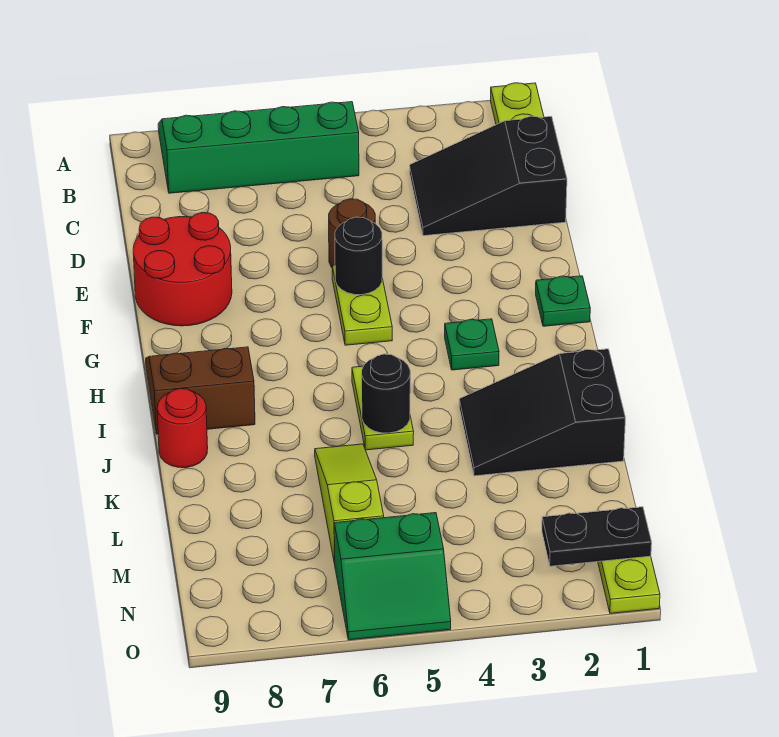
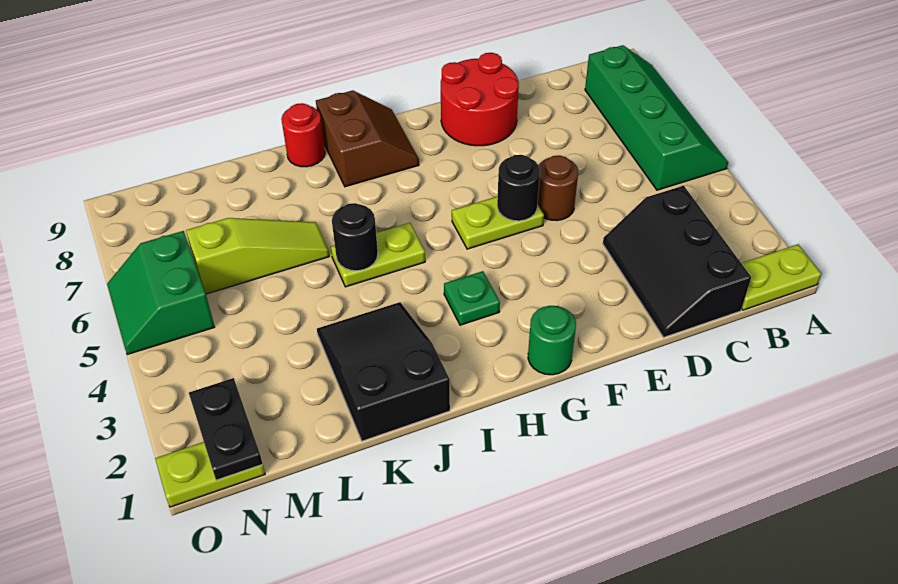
black 2x3 slope [410,116,567,236] -> black 2x3 slope turned to [603,186,751,337]
green 1x1 plate [536,276,590,326] -> green 1x1 round brick [528,306,576,375]

